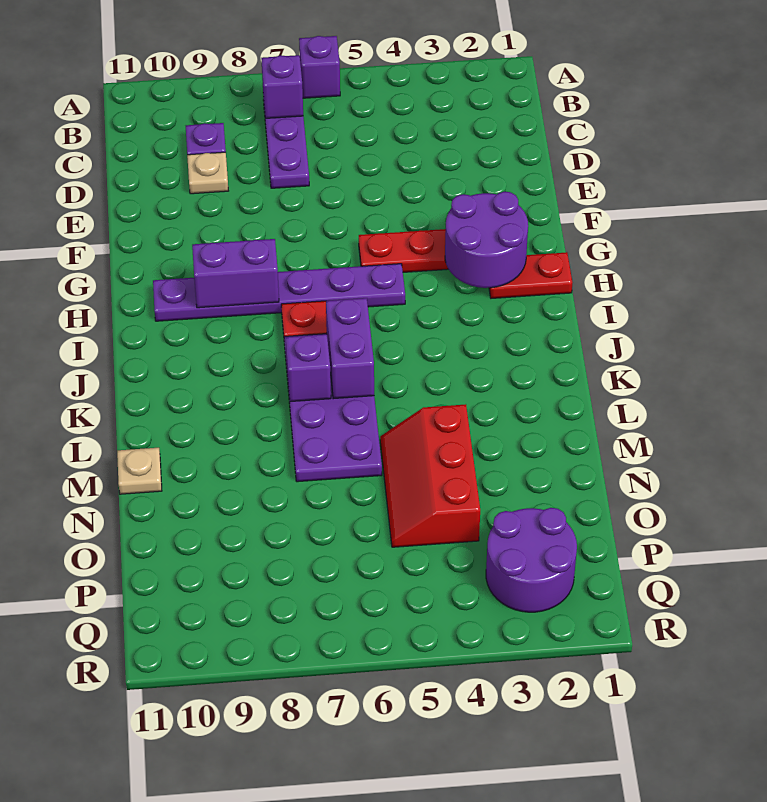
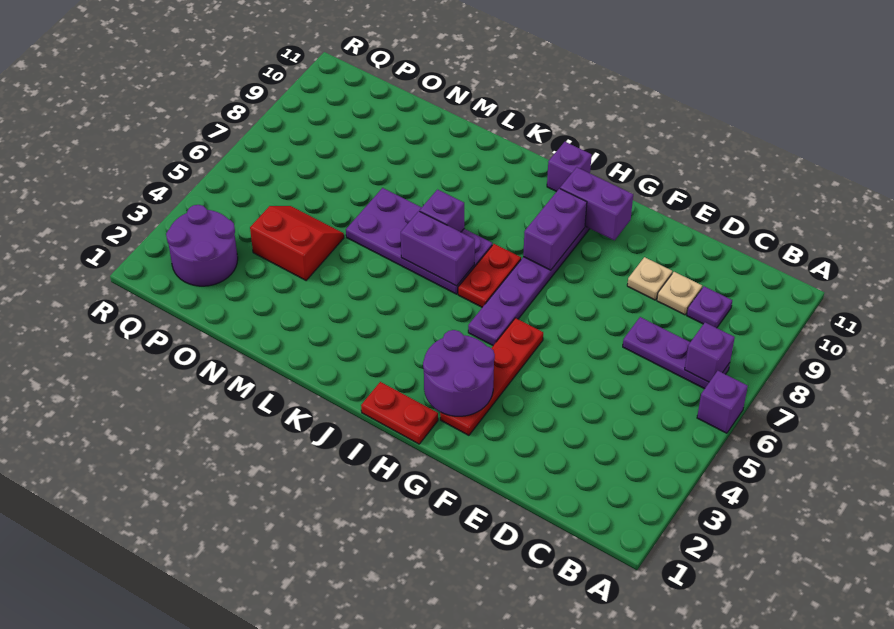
none -> purple 1x2 brick [560,167,633,240]
red 1x2 plate [489,252,572,298] -> red 1x2 plate turned to [361,382,438,444]
none -> purple 1x1 brick [547,142,592,192]
red 2x3 slope [380,404,480,547] -> red 2x2 slope [250,206,344,280]
tan 1x1 plate [117,448,162,494] -> tan 1x1 plate moved to [627,257,672,300]

